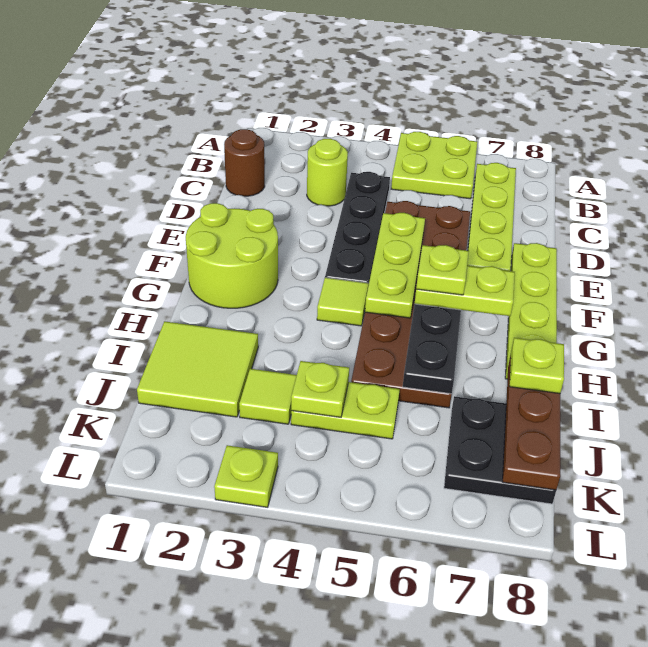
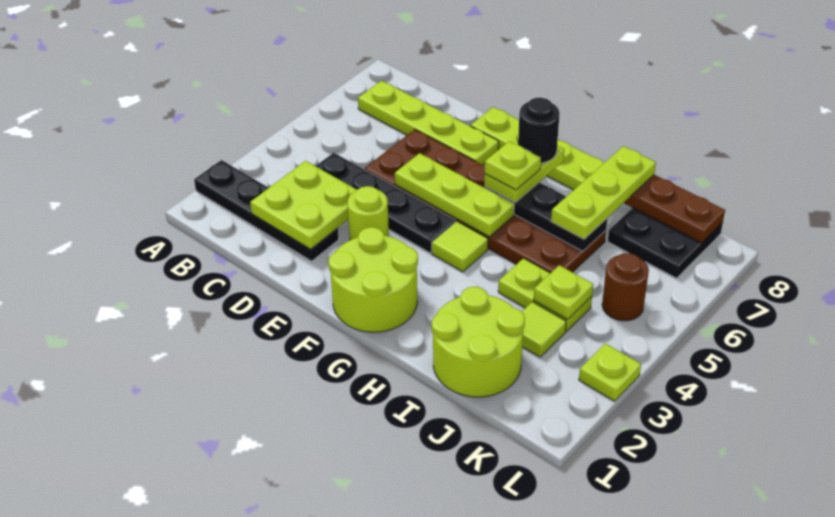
none -> black 1x4 plate [194,160,339,261]
lime 2x2 plate [391,132,477,199] -> lime 2x2 plate moved to [250,161,357,249]
brown 1x1 round brick [224,129,265,196] -> brown 1x1 round brick moved to [602,253,649,321]
lime 1x1 round brick [307,139,348,206] -> lime 1x1 round brick moved to [348,186,389,240]
none -> black 1x1 round brick [518,98,560,163]
lime 2x2 tile [137,321,258,417] -> lime 2x2 round brick [432,287,525,397]
lime 1x1 plate [510,338,564,393] -> lime 1x3 plate [551,146,656,239]
lime 1x2 plate [291,382,400,439] -> lime 1x2 plate turned to [498,258,592,331]

